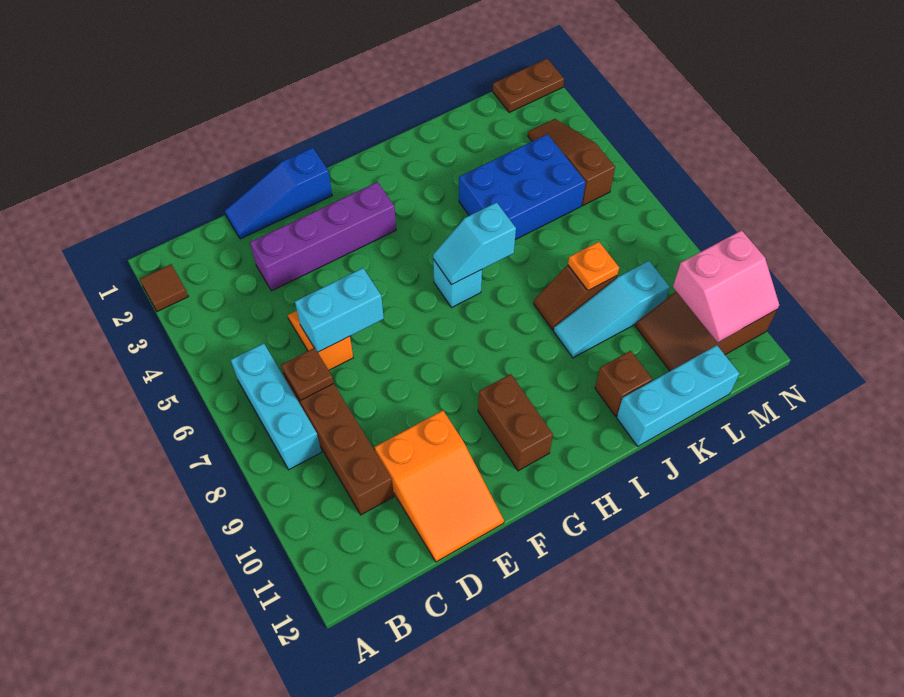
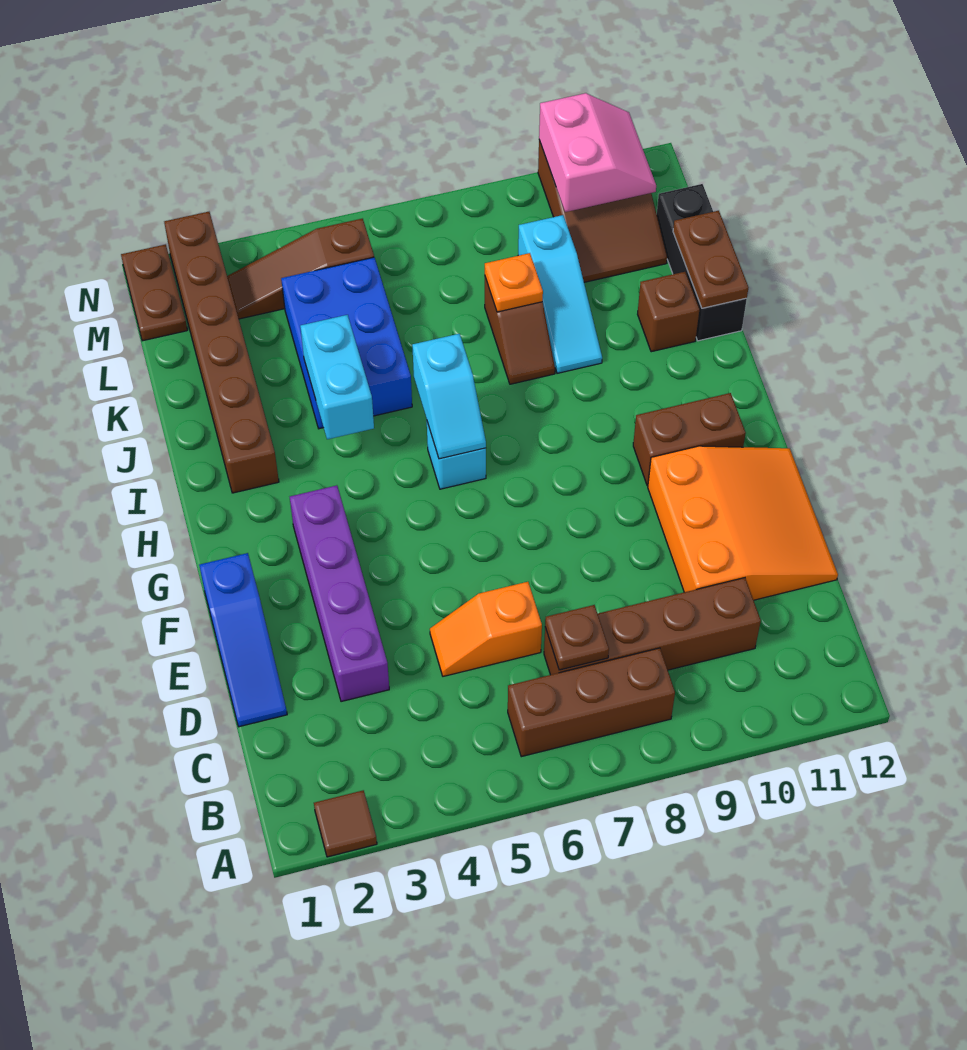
cyan 1x3 brick [231,343,322,470] -> brown 1x3 brick [508,648,675,757]
cyan 1x2 brick [295,268,384,352] -> cyan 1x2 brick moved to [300,315,374,439]
orange 2x3 slope [375,411,504,562] -> orange 3x3 slope [648,446,838,600]
none -> brown 1x6 brick [164,212,279,493]
cyan 1x3 brick [617,345,739,446] -> black 1x3 brick [657,184,747,341]
none -> brown 1x2 plate [673,211,748,308]

